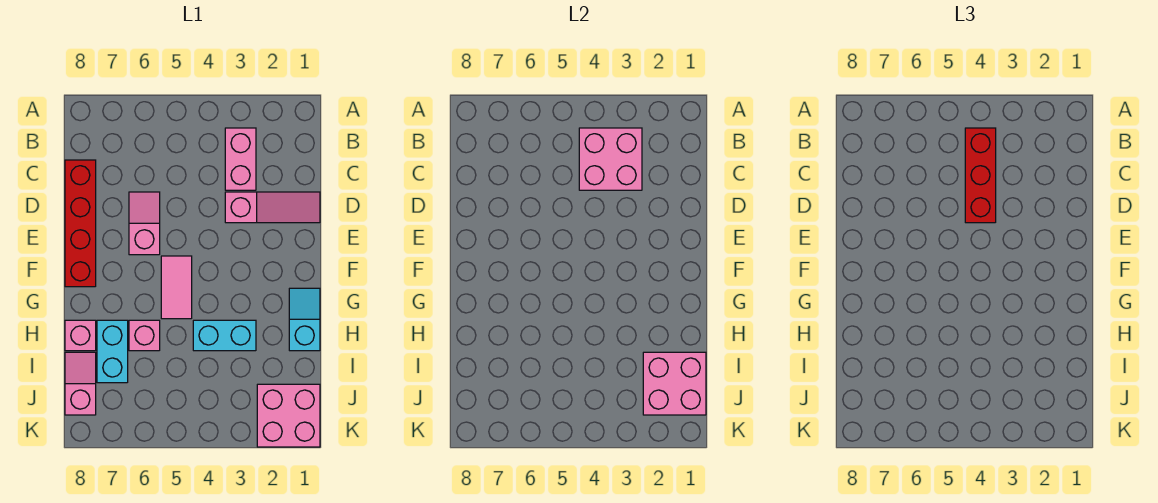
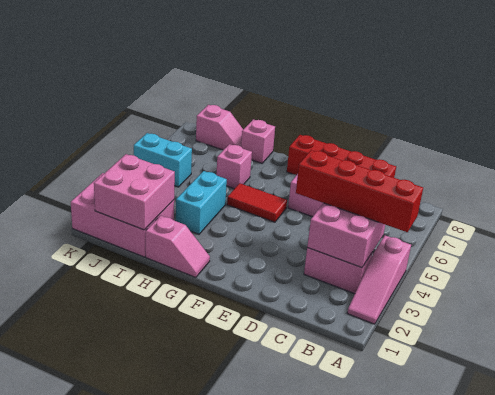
red 1x3 brick [965,128,996,223] -> red 1x4 brick [296,150,423,232]
pink 1x3 slope [225,192,320,223] -> pink 1x3 slope moved to [347,235,411,324]
pink 1x2 tile [161,256,192,319] -> red 1x2 tile [227,183,287,222]
cyan 1x2 slope [289,288,320,351] -> pink 1x2 slope [146,216,210,277]
cyan 1x2 brick [97,320,128,383] -> cyan 1x2 brick moved to [134,133,192,187]
pink 2x2 brick [257,384,320,447] -> pink 2x3 brick [71,173,174,257]

